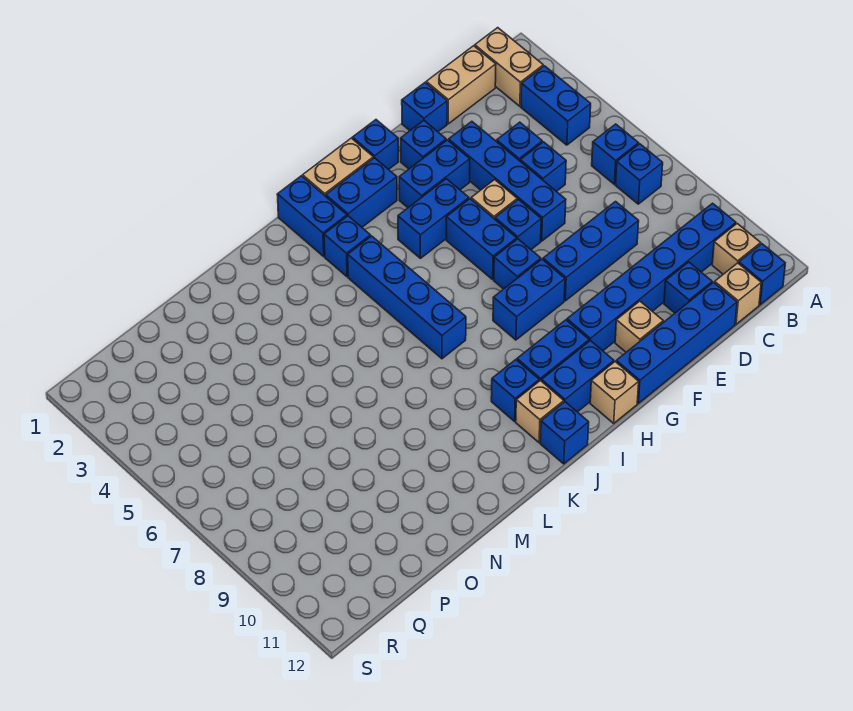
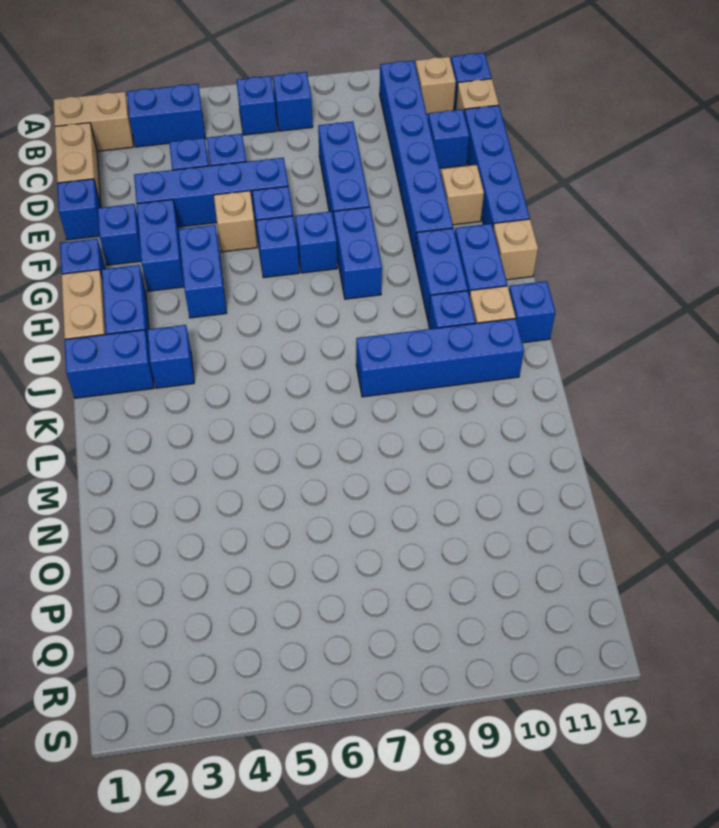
blue 1x2 brick [446,199,517,279] -> blue 1x1 brick [256,216,299,278]
blue 1x4 brick [348,236,466,359] -> blue 1x4 brick moved to [356,318,524,397]

